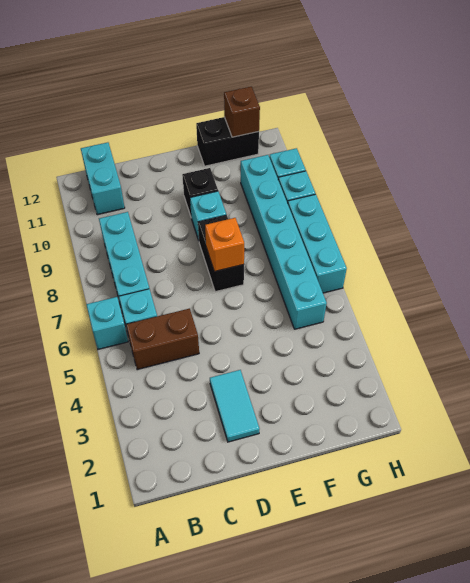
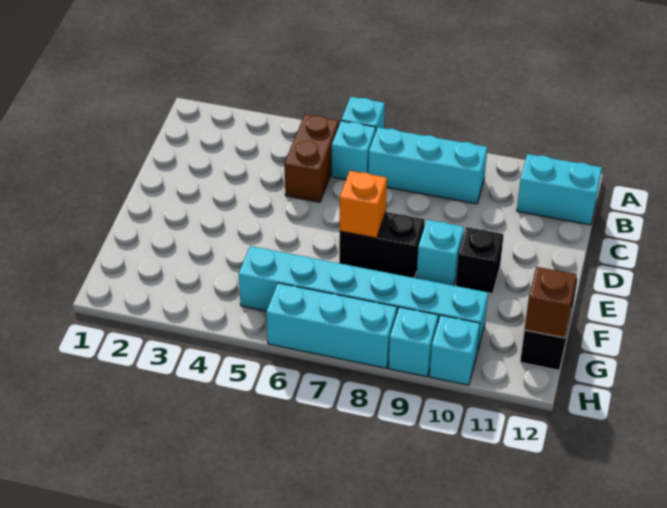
cyan 1x2 tile [210,370,259,442] -> none

